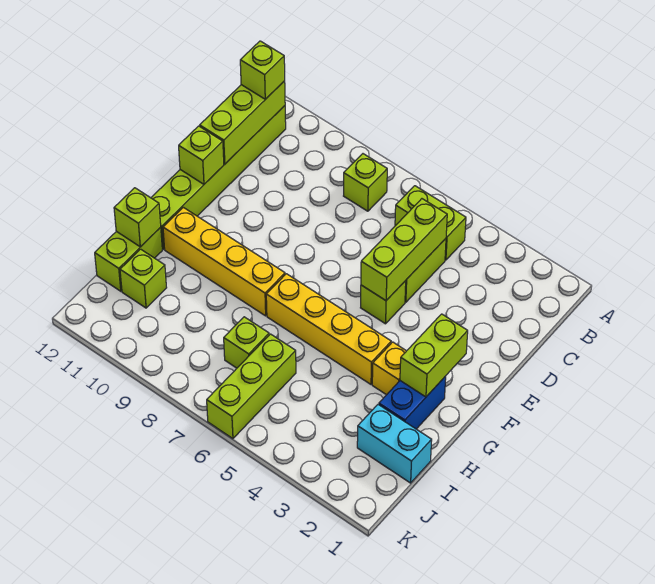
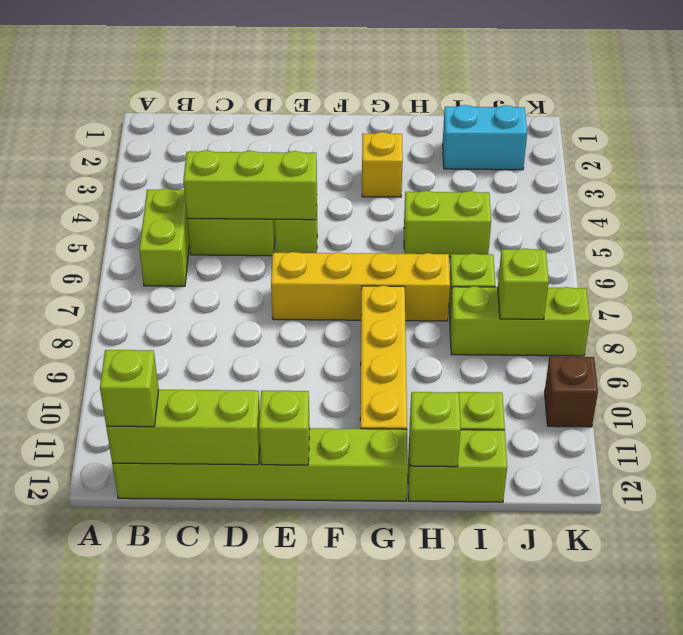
lime 1x1 brick [344,154,387,211] -> lime 1x1 brick moved to [498,248,549,319]
lime 1x2 brick [400,314,468,397] -> lime 1x2 brick moved to [404,191,491,257]
blue 1x2 brick [379,376,446,429] -> none
yellow 1x4 brick [266,274,391,384] -> yellow 1x4 brick turned to [271,252,450,321]
cyan 1x2 brick [357,405,432,483] -> cyan 1x2 brick turned to [443,105,527,170]
lime 1x3 brick [207,334,296,439] -> lime 1x3 brick moved to [450,286,590,356]
none -> brown 1x1 brick [545,357,598,427]

